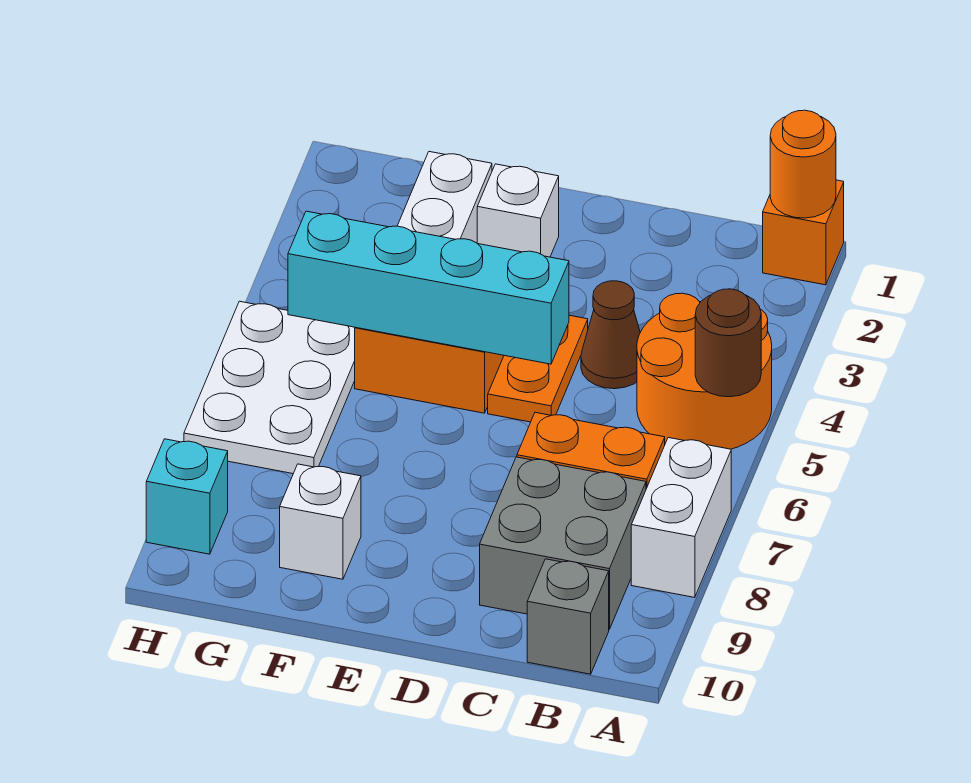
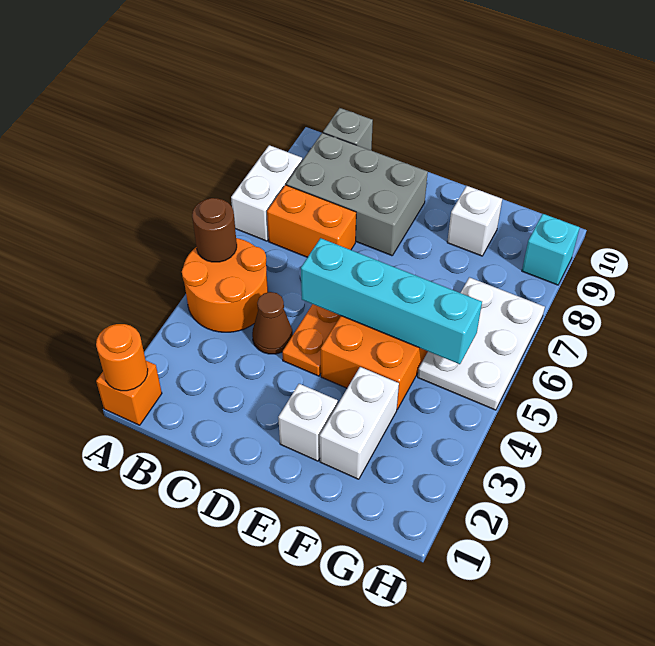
grey 2x2 brick [480,457,646,629] -> grey 2x3 brick [286,133,428,256]

